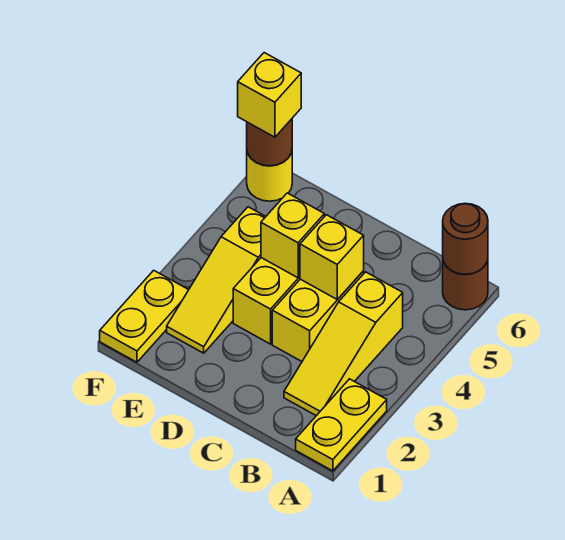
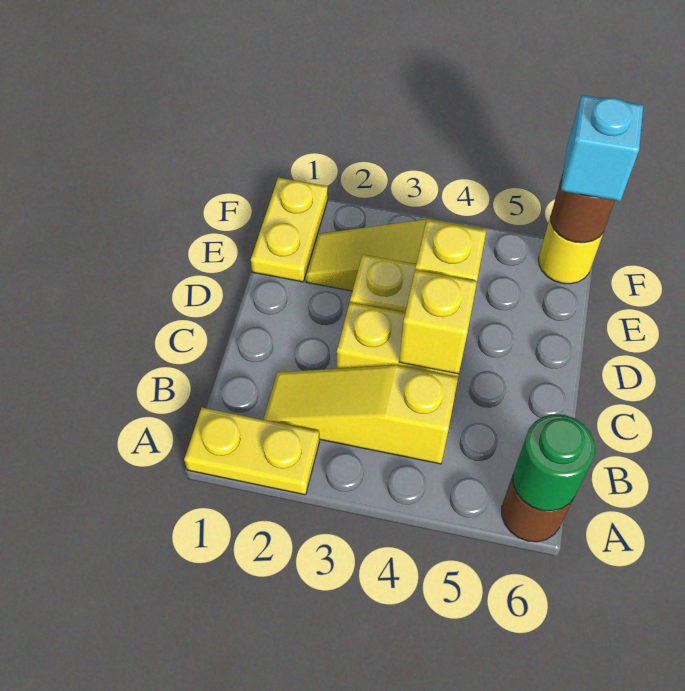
brown 1x1 round brick [443,203,488,274] -> green 1x1 round brick [513,414,595,511]
yellow 1x2 plate [100,270,188,362] -> yellow 1x2 plate turned to [251,178,328,282]
yellow 1x1 brick [238,53,301,137] -> cyan 1x1 brick [561,95,643,201]

